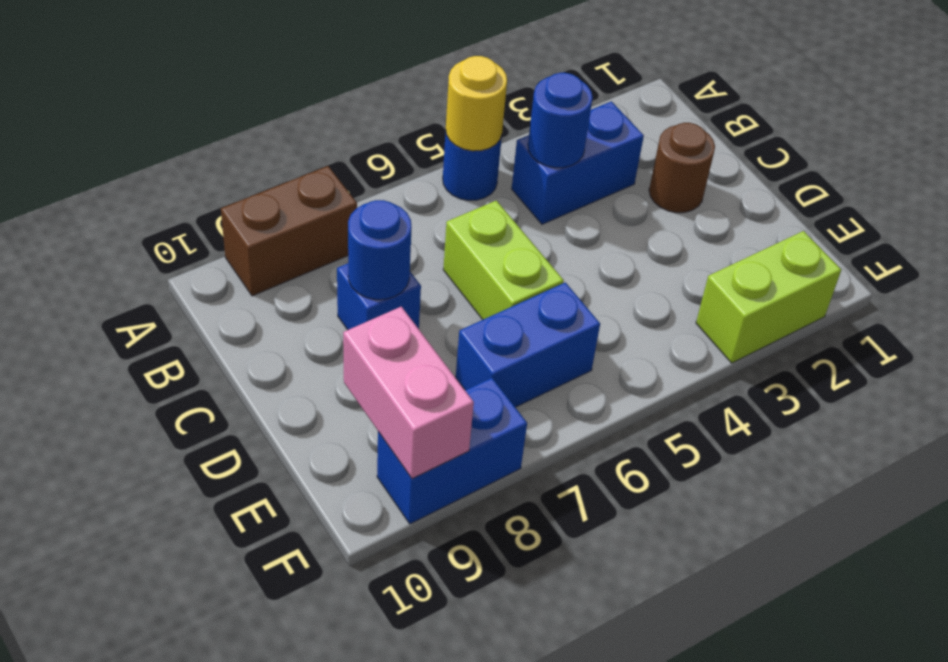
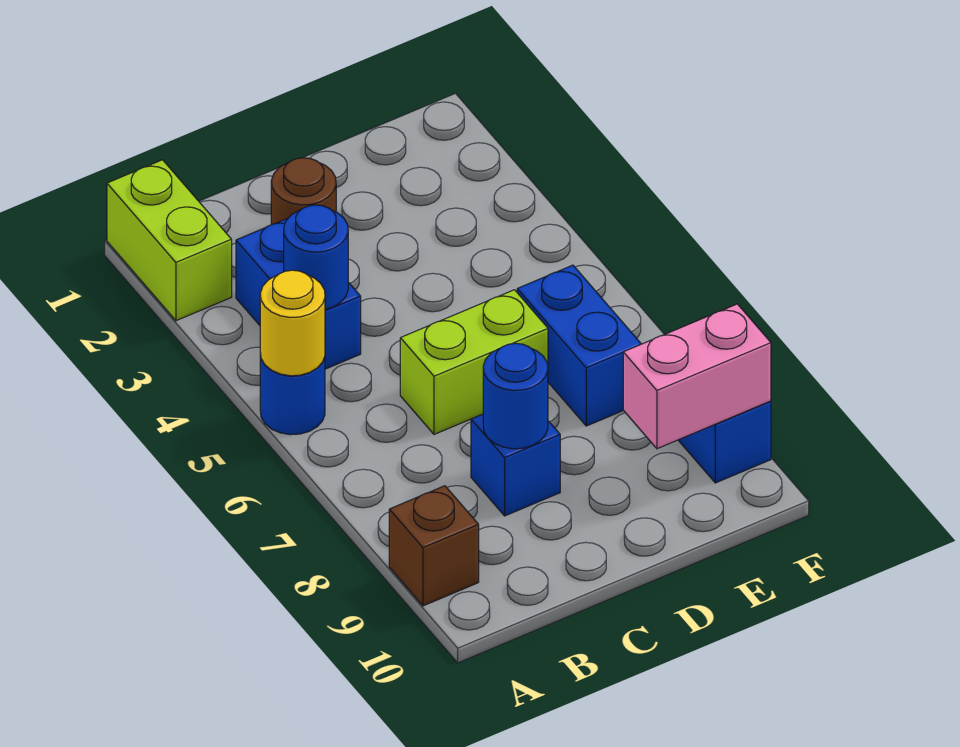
brown 1x2 brick [221,166,357,296] -> brown 1x1 brick [389,486,479,606]
lime 1x2 brick [696,231,841,363] -> lime 1x2 brick moved to [107,160,232,321]

